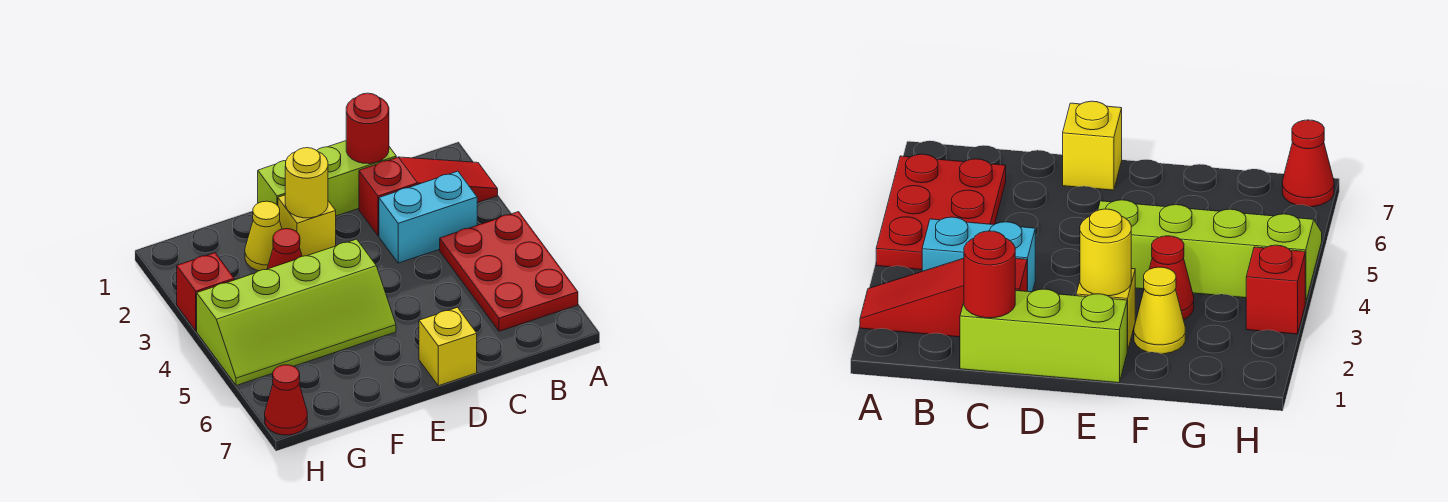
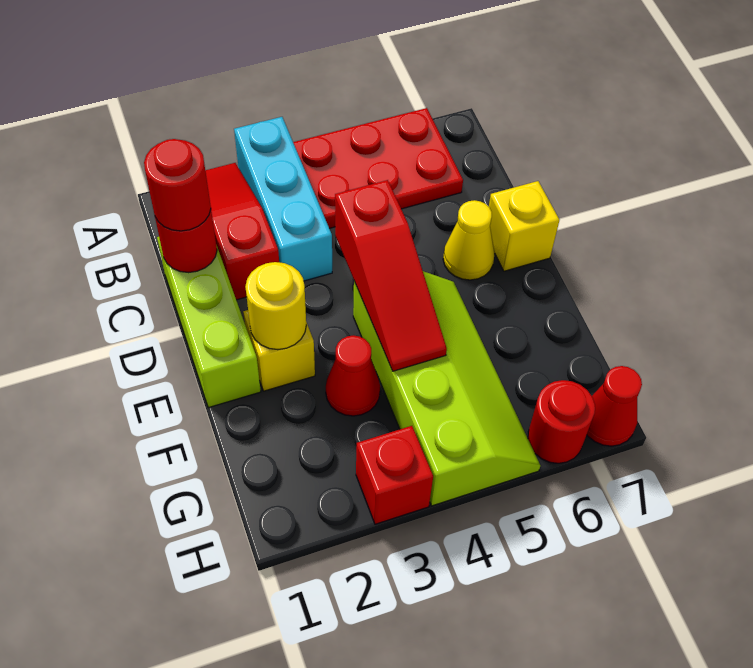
cyan 1x2 brick [379,171,477,263] -> cyan 1x3 brick [234,117,332,281]
none -> red 1x1 round brick [144,139,211,231]
none -> red 1x3 slope [335,180,447,371]
yellow 1x1 cone [245,201,282,271] -> yellow 1x1 cone moved to [443,200,495,280]
none -> red 1x1 round brick [528,380,595,463]

